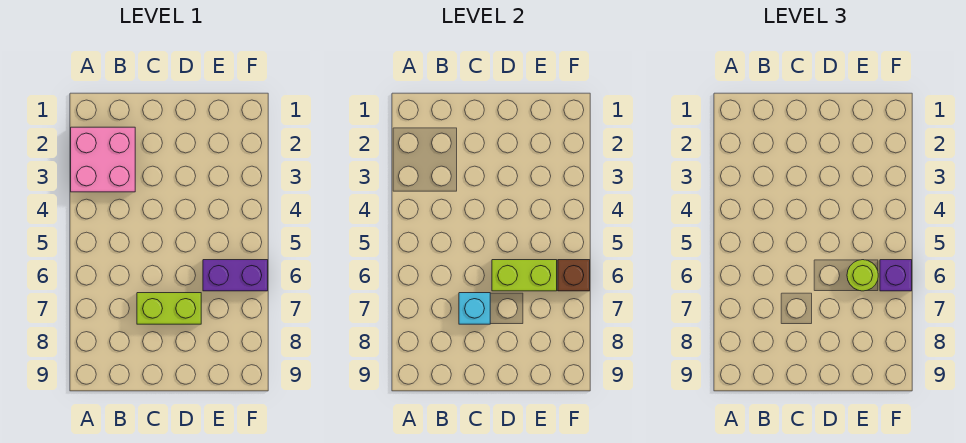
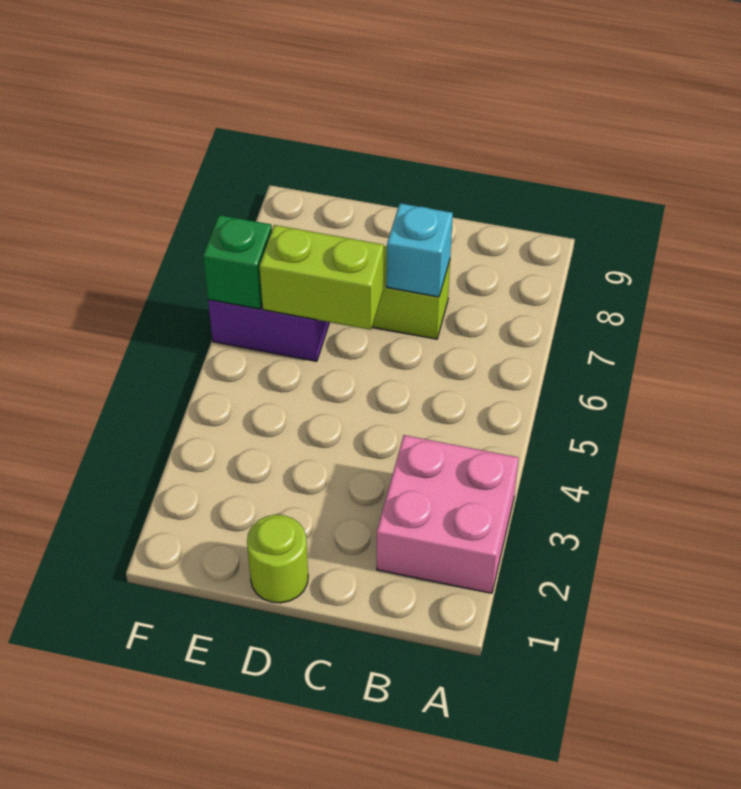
lime 1x1 round brick [847,260,878,291] -> lime 1x1 round brick moved to [247,515,308,603]
brown 1x1 brick [558,260,590,291] -> green 1x1 brick [203,215,272,309]
purple 1x1 brick [880,260,912,291] -> none

